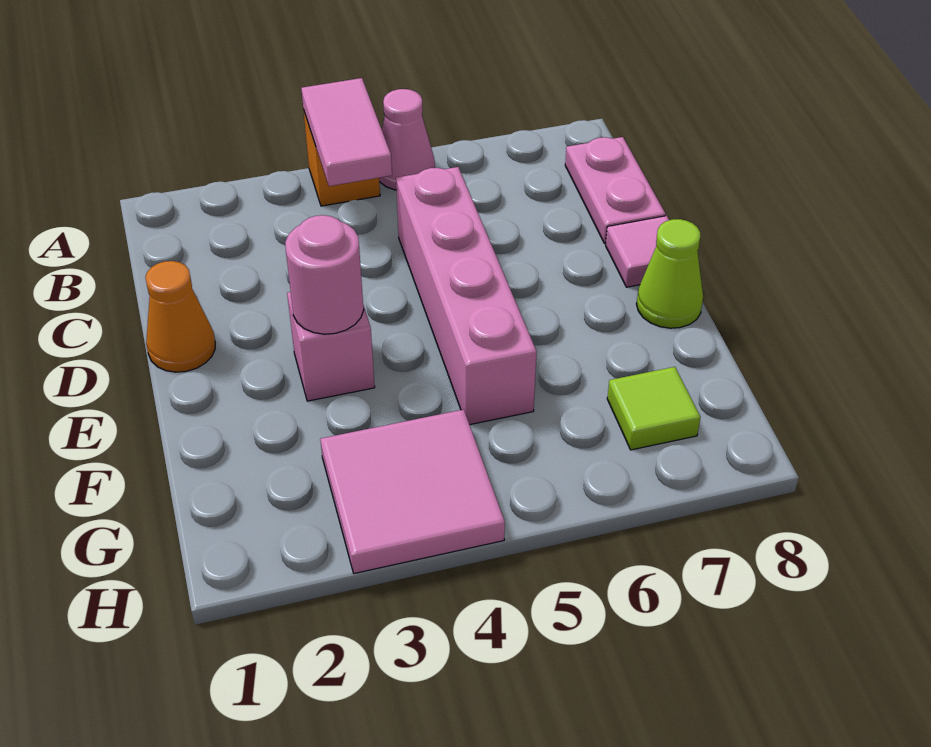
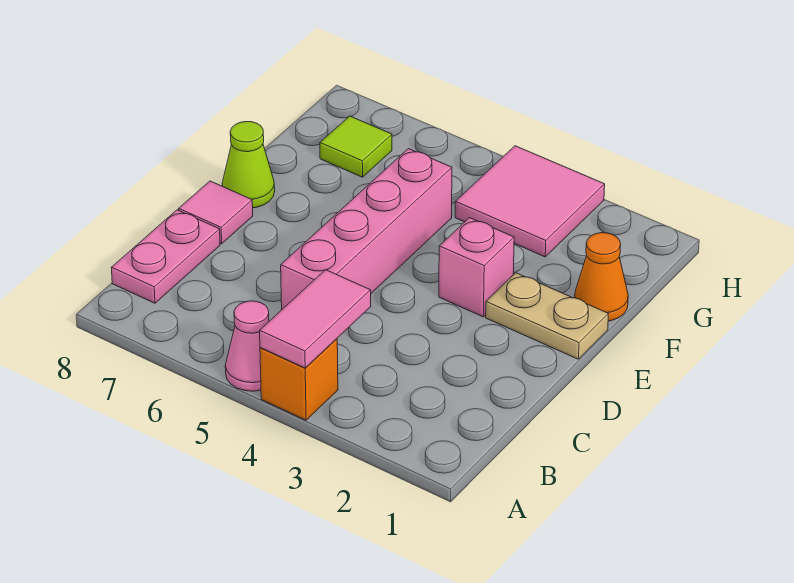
orange 1x1 cone [145,261,215,372] -> orange 1x1 cone moved to [575,233,628,321]
none -> tan 1x2 plate [486,273,608,359]
pink 1x1 round brick [285,215,364,334] -> none

